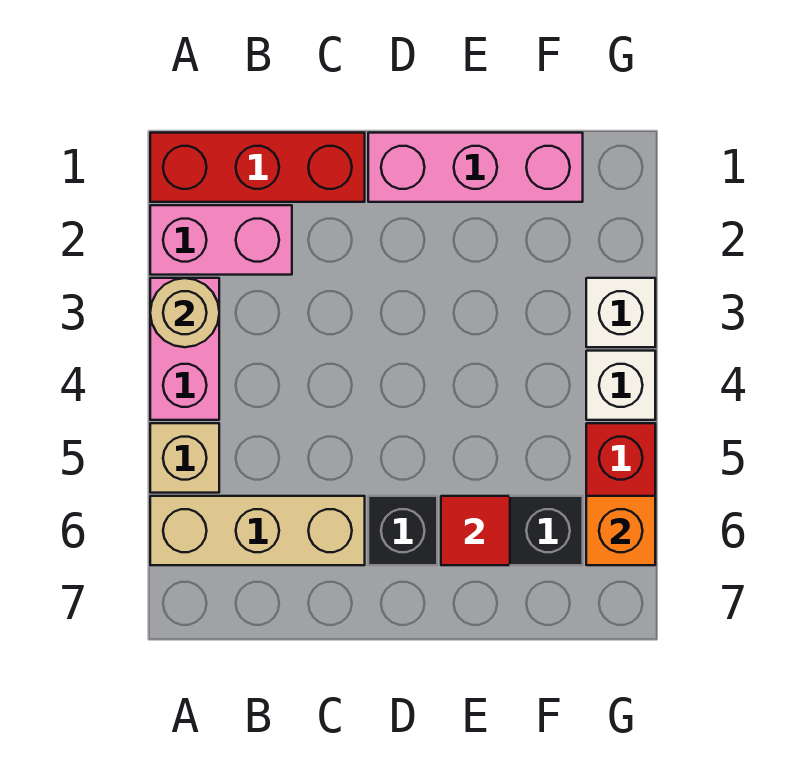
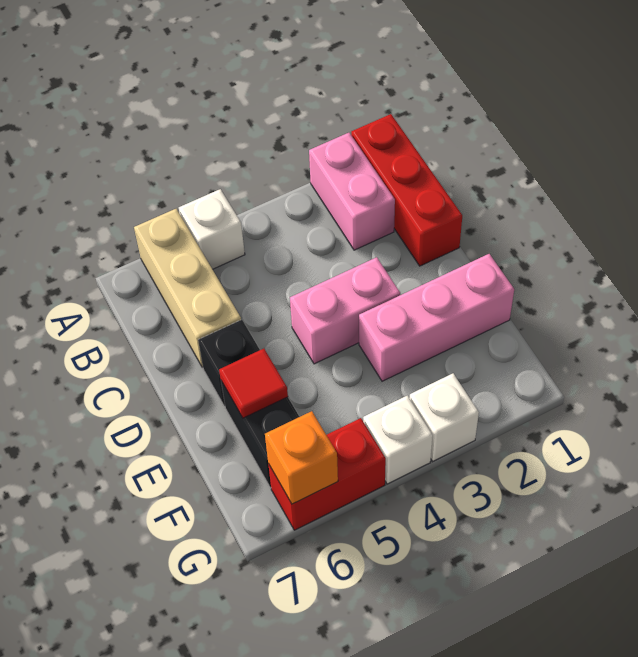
pink 1x2 brick [150,278,219,420] -> pink 1x2 brick moved to [290,257,400,364]
tan 1x1 round brick [150,278,219,347] -> none
tan 1x1 brick [150,423,219,493] -> white 1x1 brick [179,189,245,269]
pink 1x3 brick [368,133,583,202] -> pink 1x3 brick turned to [359,254,514,381]

